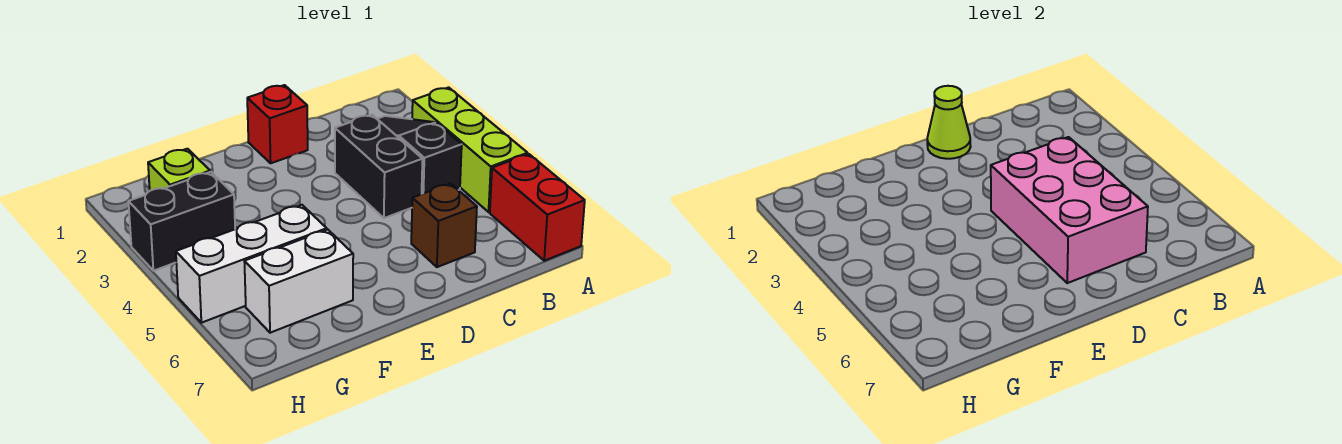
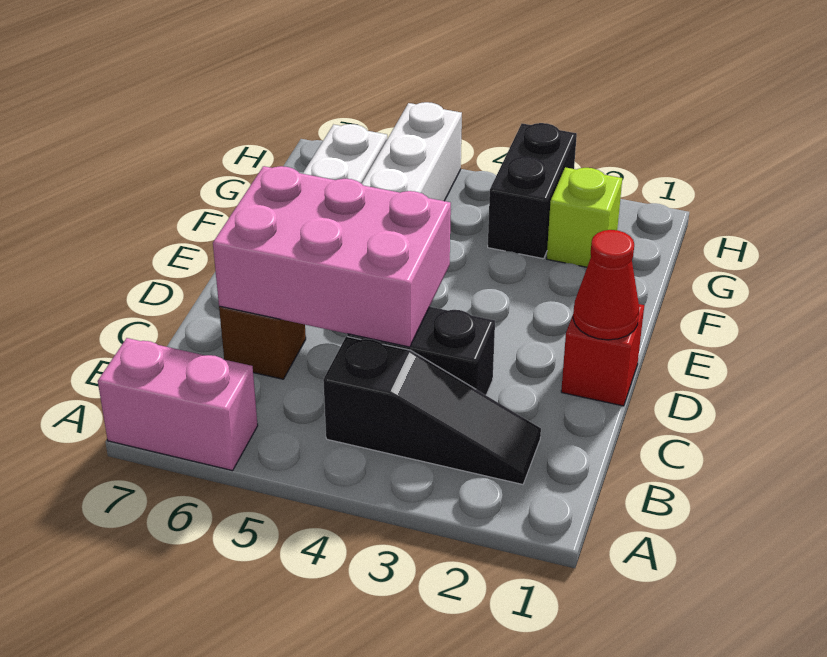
lime 1x3 brick [412,87,528,212] -> none
red 1x2 brick [490,154,585,261] -> pink 1x2 brick [98,338,258,471]
lime 1x1 cone [927,86,971,159] -> red 1x1 cone [573,230,639,340]

